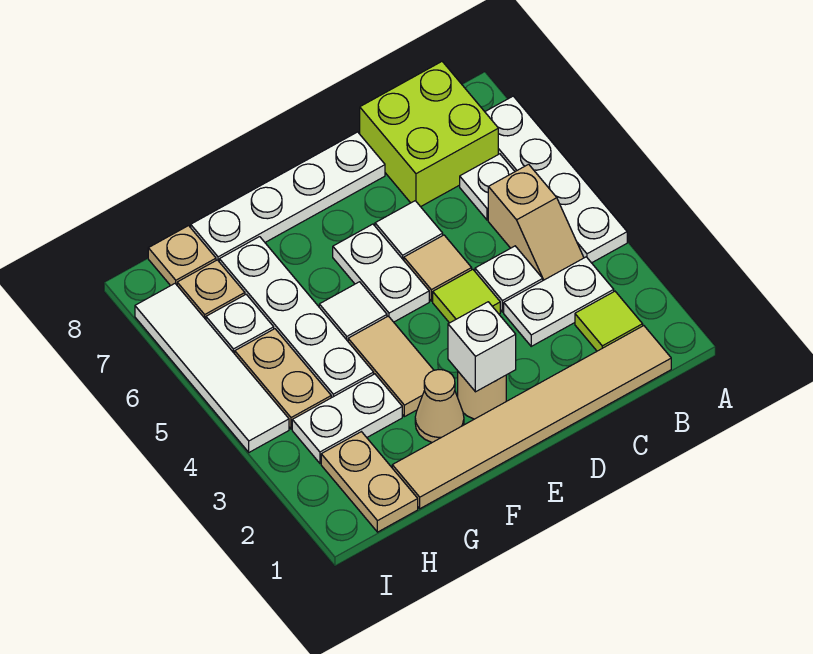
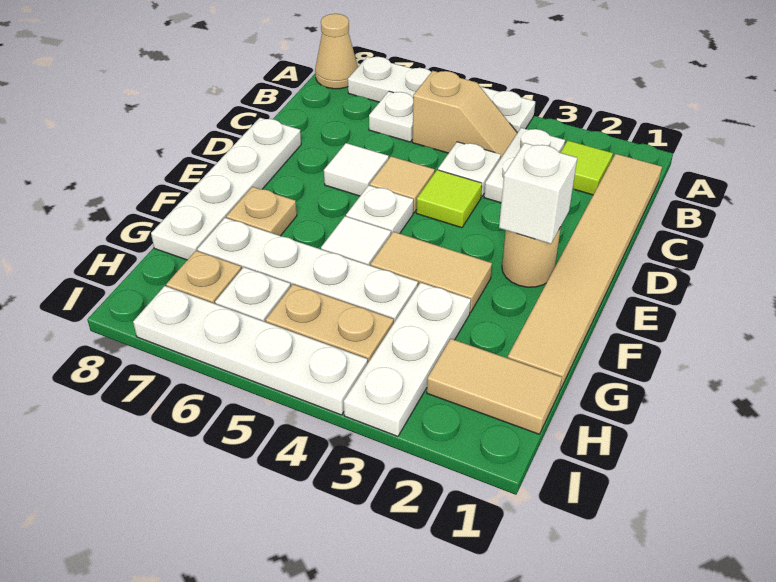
lime 2x2 brick [360,62,498,207] -> none
white 1x2 plate [333,224,429,322] -> white 1x1 plate [346,185,413,234]
tan 1x1 cone [415,370,464,442] -> tan 1x1 cone moved to [315,14,358,89]
white 1x2 plate [292,374,402,463] -> white 1x3 plate [344,283,471,436]
tan 1x2 plate [321,432,418,532] -> tan 1x2 tile [427,339,562,434]
tan 1x1 plate [148,226,216,286] -> tan 1x1 plate moved to [226,187,297,236]
white 1x4 tile [135,284,289,452] -> white 1x4 plate [133,286,368,415]

